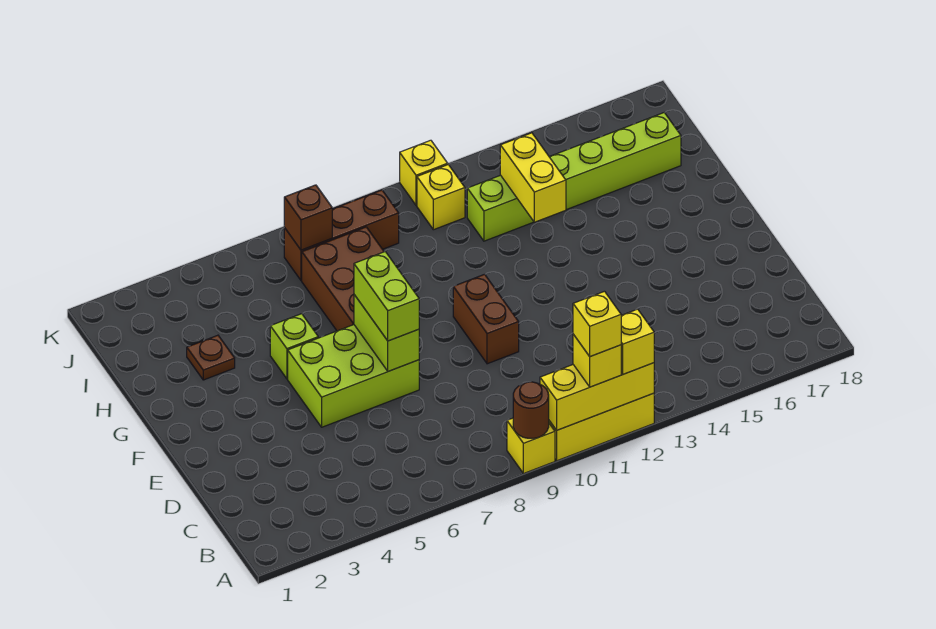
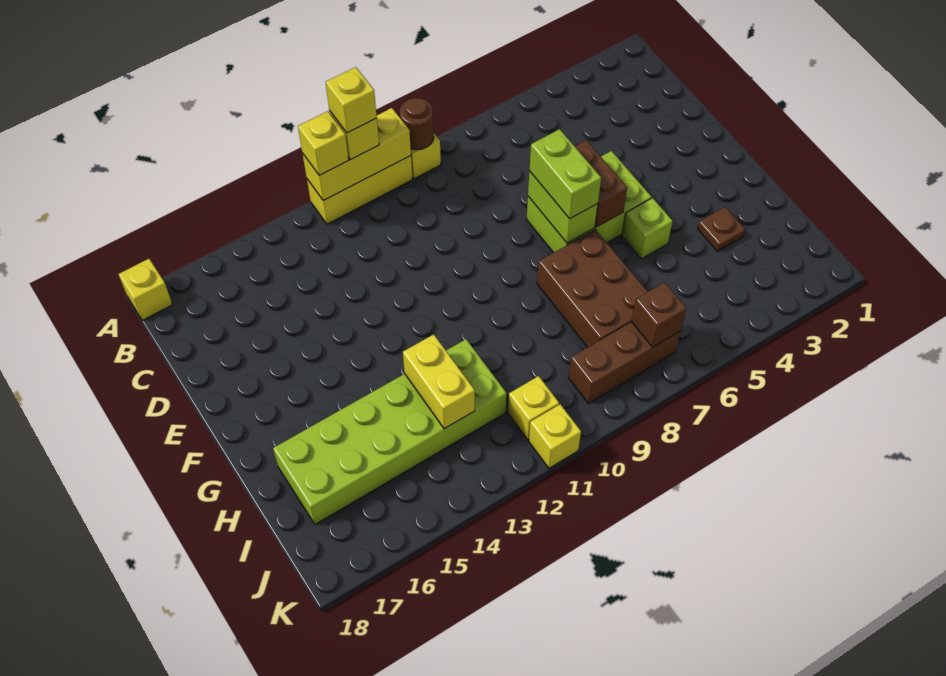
none -> yellow 1x1 brick [118,259,173,320]
brown 1x2 brick [453,274,519,364] -> brown 1x2 brick moved to [575,140,627,227]
lime 1x6 brick [467,112,681,241] -> lime 2x6 brick [273,339,506,525]

